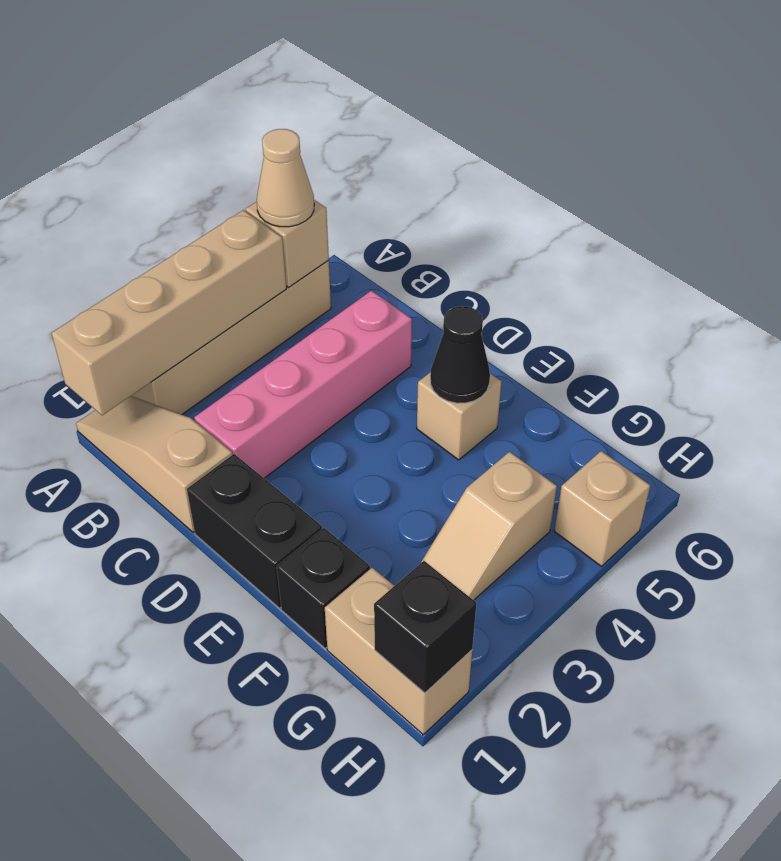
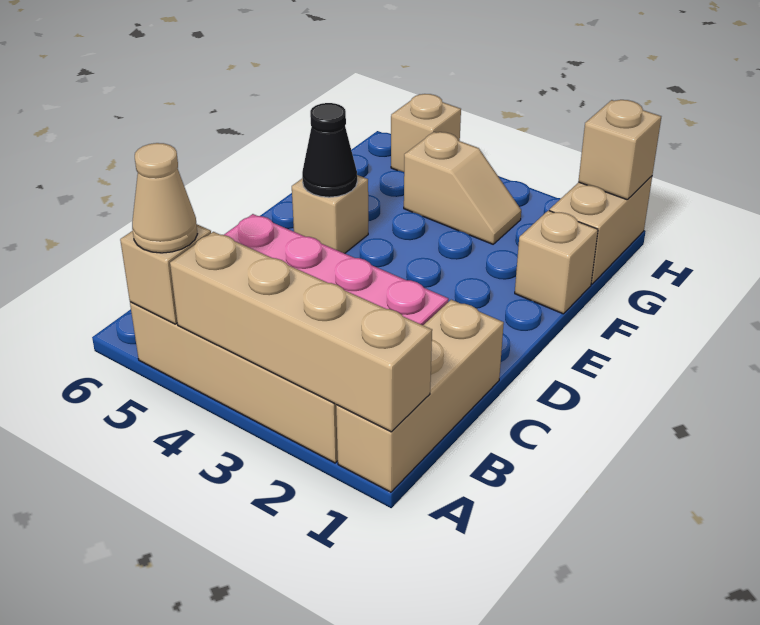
tan 1x3 slope [76,396,232,533] -> tan 1x3 brick [336,300,504,492]
black 1x2 brick [187,454,322,608] -> none
black 1x1 brick [277,528,370,648] -> tan 1x1 brick [515,210,598,314]
black 1x1 brick [374,561,476,693] -> tan 1x1 brick [578,100,661,200]

